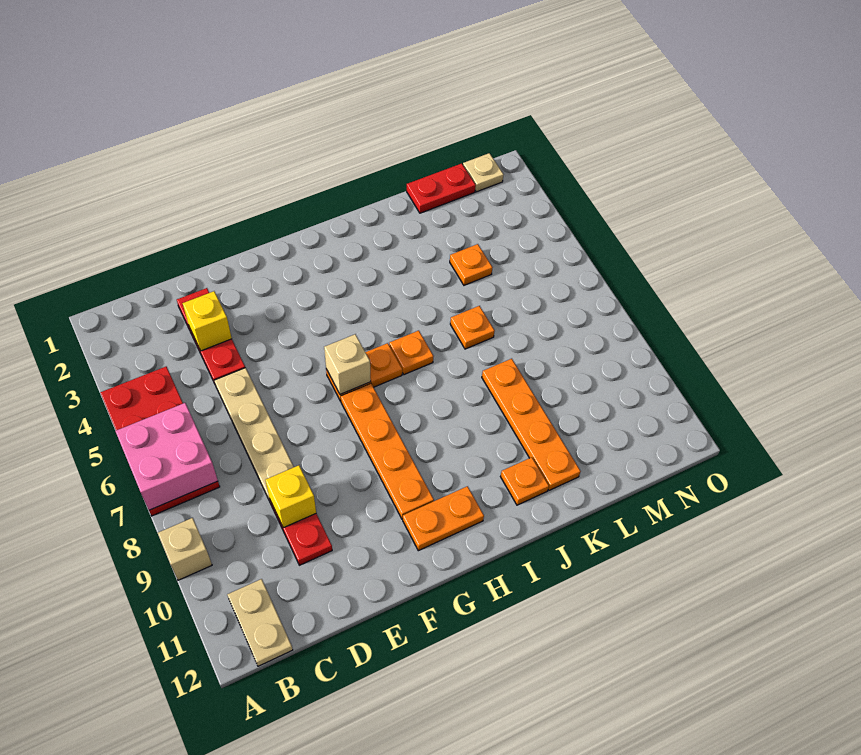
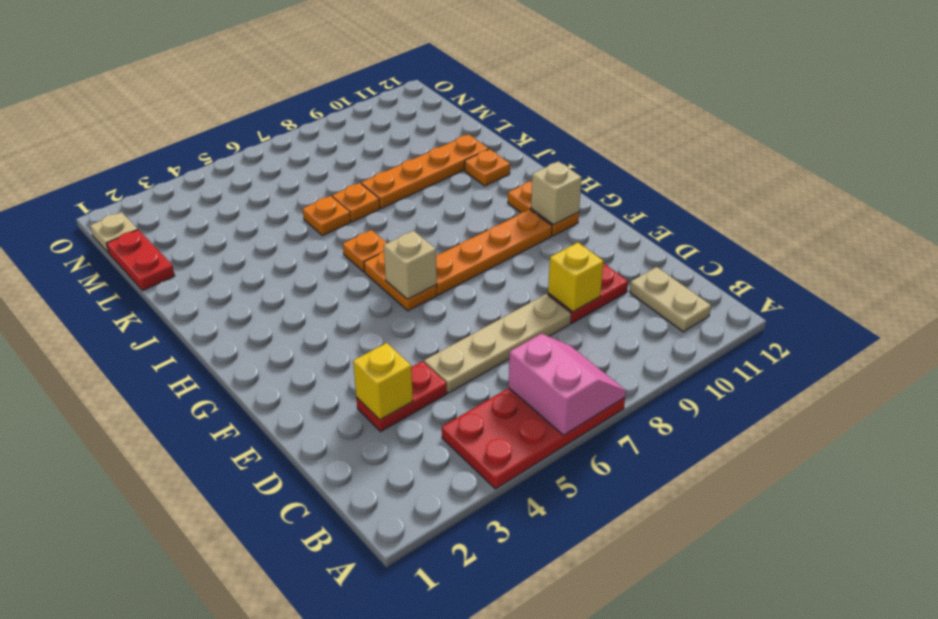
pink 2x2 brick [116,403,218,510] -> pink 2x2 slope [509,334,626,435]
tan 1x1 brick [158,518,212,580] -> tan 1x1 brick moved to [531,161,582,225]
tan 1x2 plate [227,579,293,666] -> tan 1x2 plate turned to [630,267,711,332]
red 1x3 plate [177,288,245,384] -> red 1x2 plate [356,361,447,431]
orange 1x1 plate [450,244,493,285] -> orange 1x1 plate moved to [332,183,380,222]

